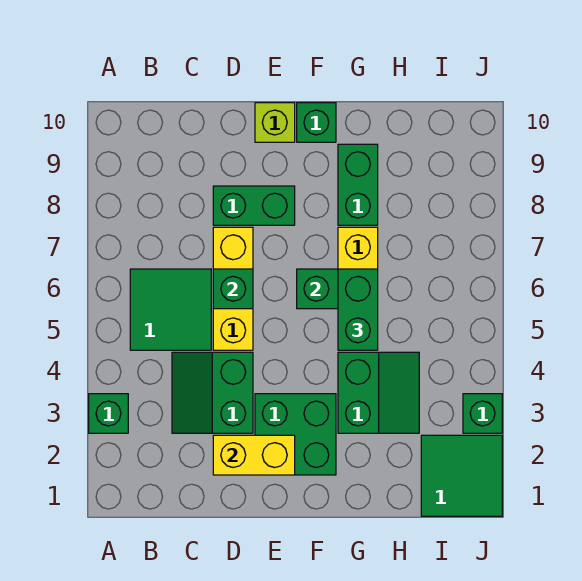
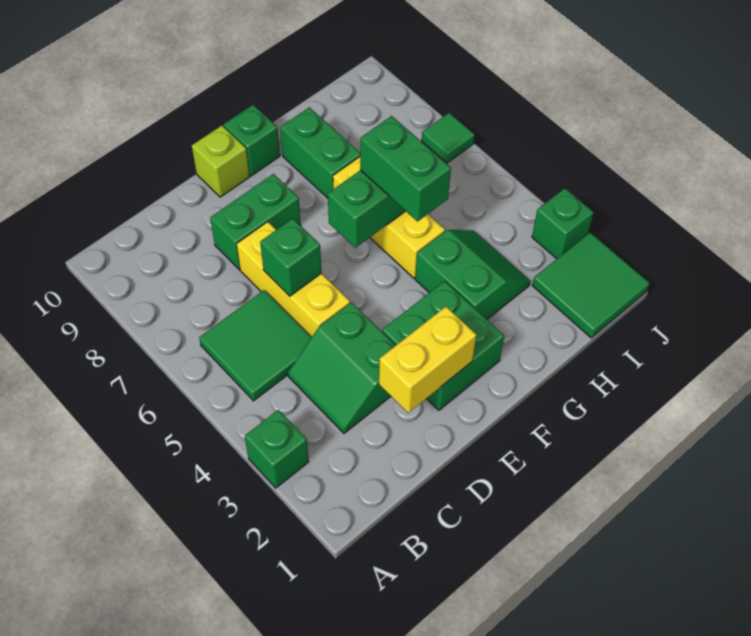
none -> green 1x1 tile [422,113,475,163]

